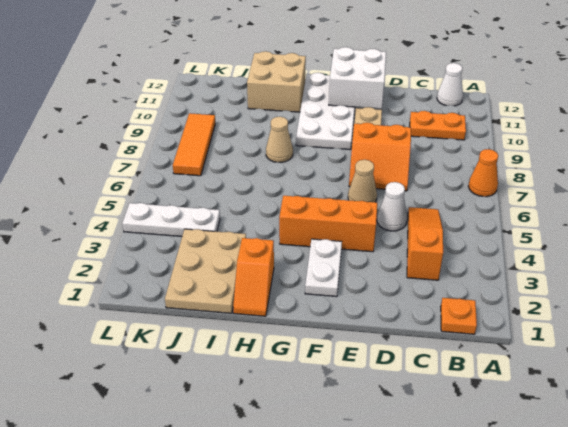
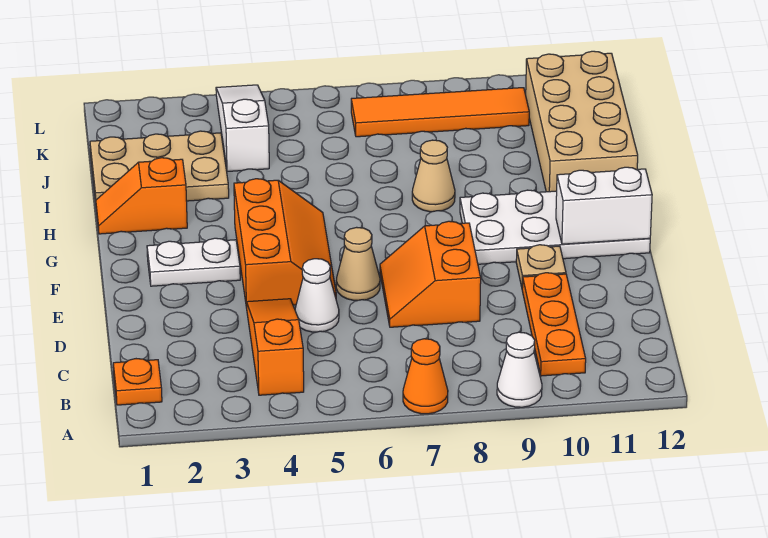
orange 1x2 plate [410,111,466,140] -> orange 1x3 plate [522,273,586,376]
white 1x1 cone [437,63,463,106] -> white 1x1 cone moved to [497,332,542,407]
orange 1x3 slope [407,207,443,280] -> orange 1x3 slope turned to [247,299,304,395]
white 2x2 brick [329,47,386,109] -> white 1x2 brick [556,167,652,244]
tan 2x2 brick [247,51,306,112] -> tan 2x4 brick [526,51,638,192]
white 1x3 plate [122,203,220,236] -> white 1x3 slope [216,85,269,172]
orange 1x3 tile [173,113,215,176] -> orange 1x4 tile [351,88,529,137]

